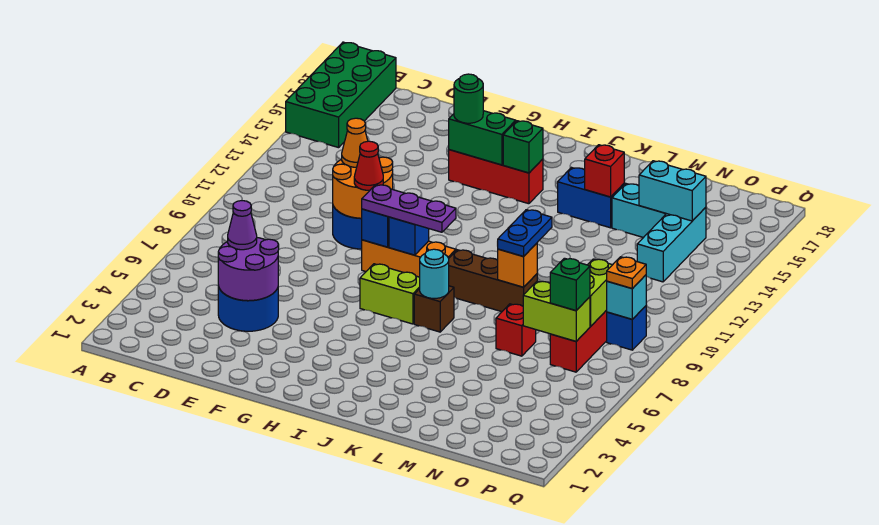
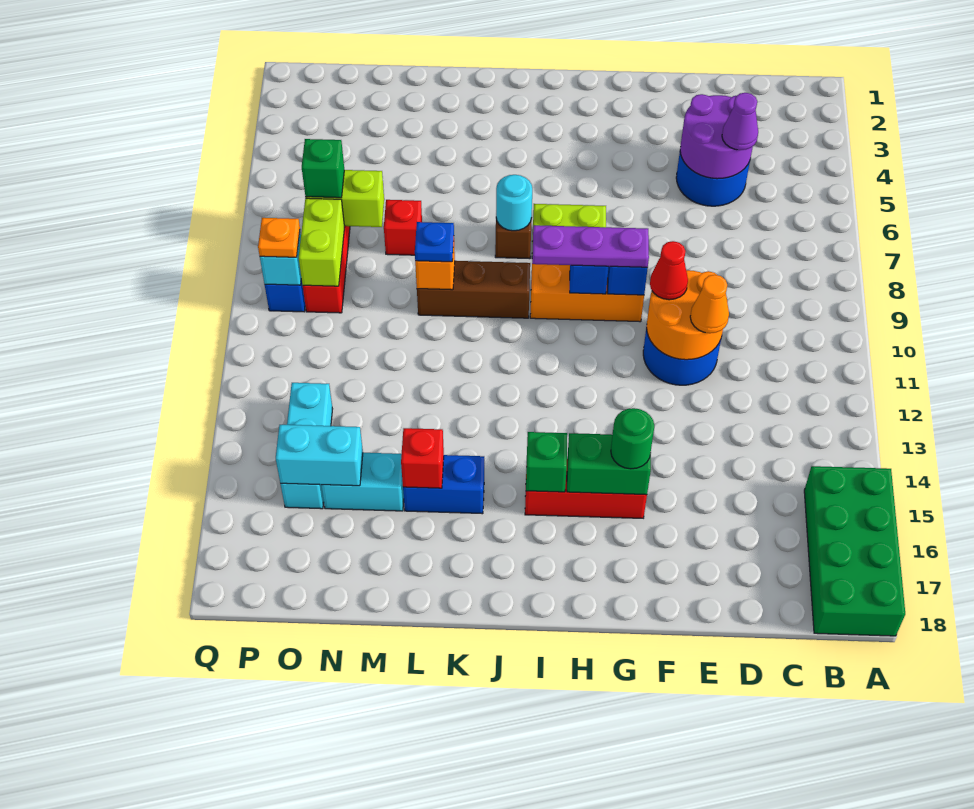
blue 1x2 plate [498,210,552,256] -> blue 1x1 plate [415,222,454,262]

